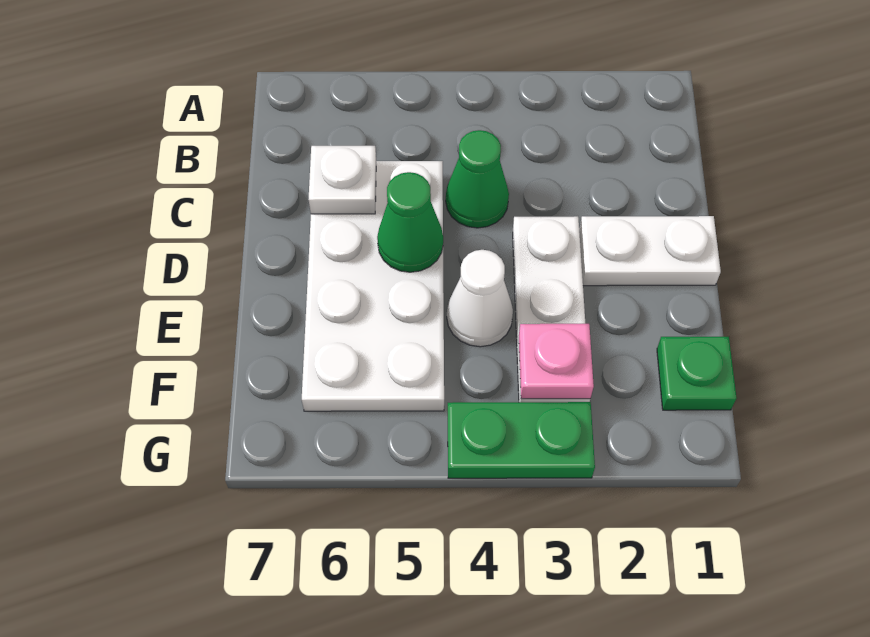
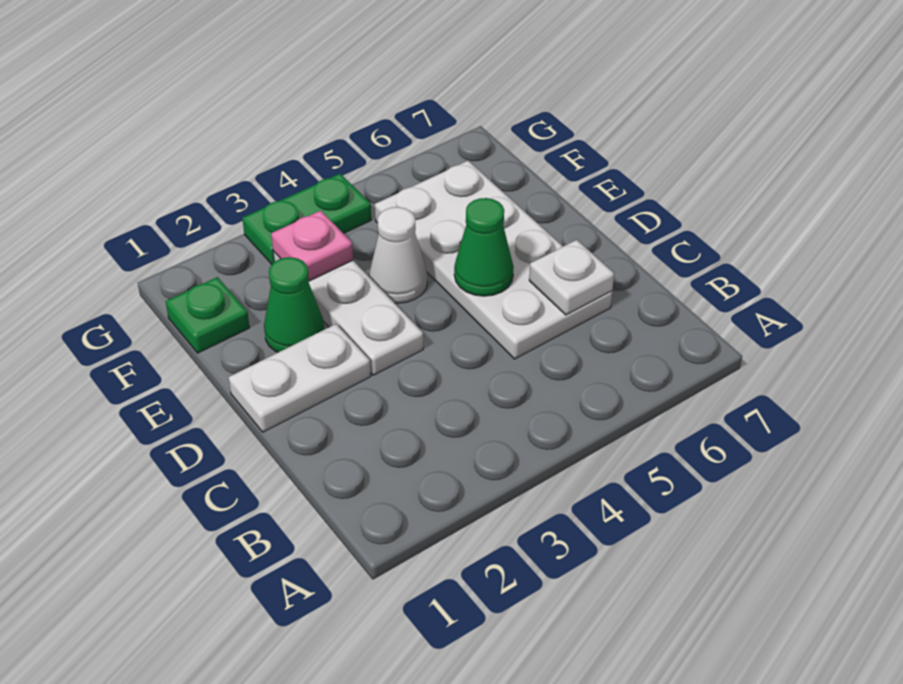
green 1x1 cone [446,130,509,228] -> green 1x1 cone moved to [264,257,324,352]

